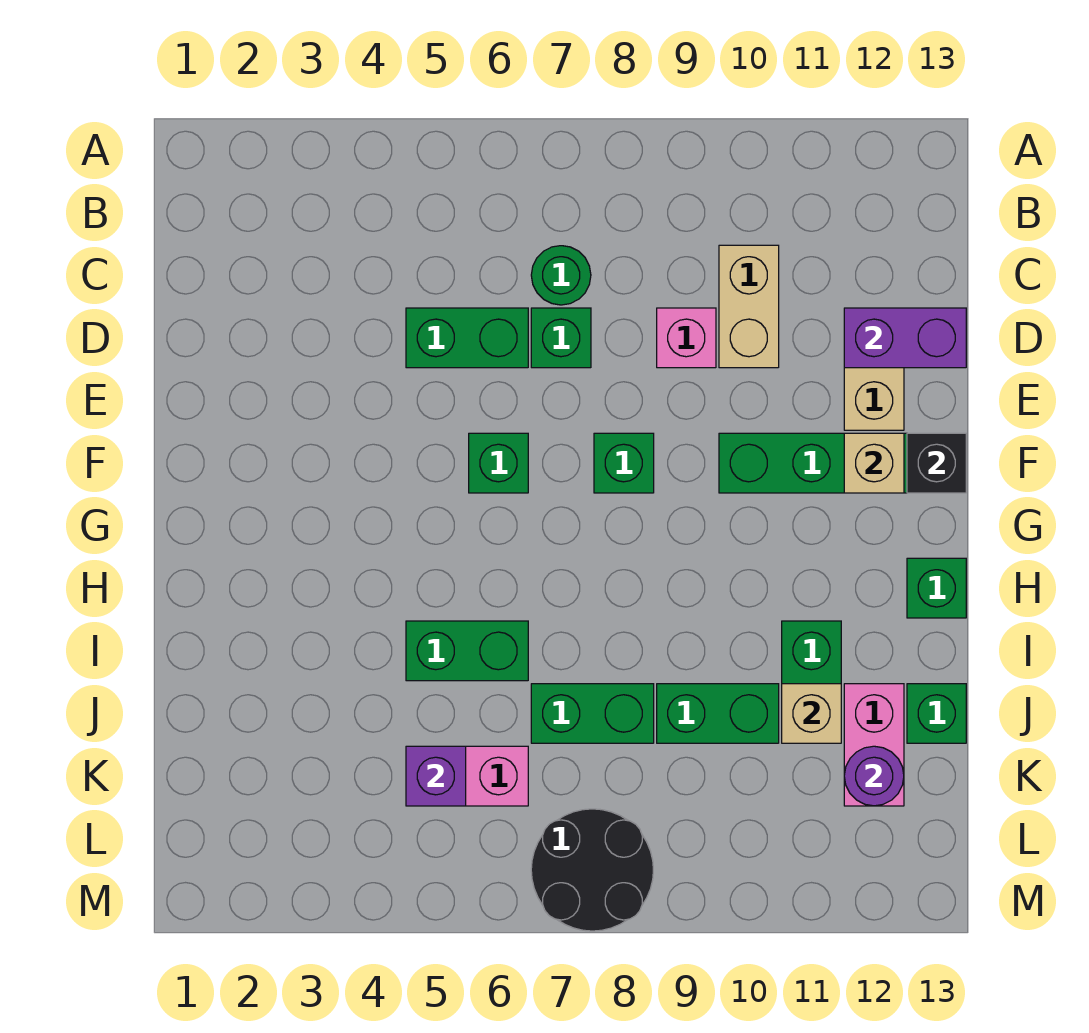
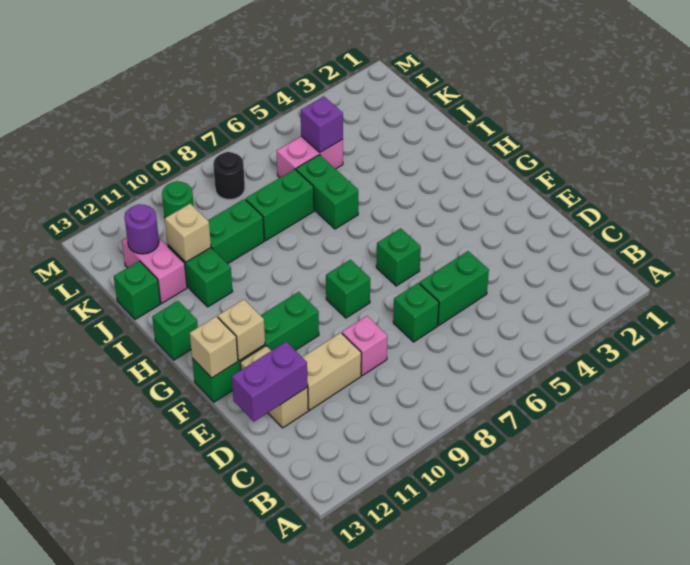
green 1x1 round brick [531,246,591,305] -> green 1x1 round brick moved to [162,181,194,218]
tan 1x2 brick [719,245,779,368] -> tan 1x2 brick turned to [302,333,361,410]
black 1x1 brick [907,433,966,493] -> tan 1x1 brick [190,316,238,378]
green 1x2 brick [406,621,528,681] -> green 1x2 brick turned to [296,155,358,229]
black 2x2 round brick [531,809,653,931] -> black 1x1 round brick [213,152,245,200]

